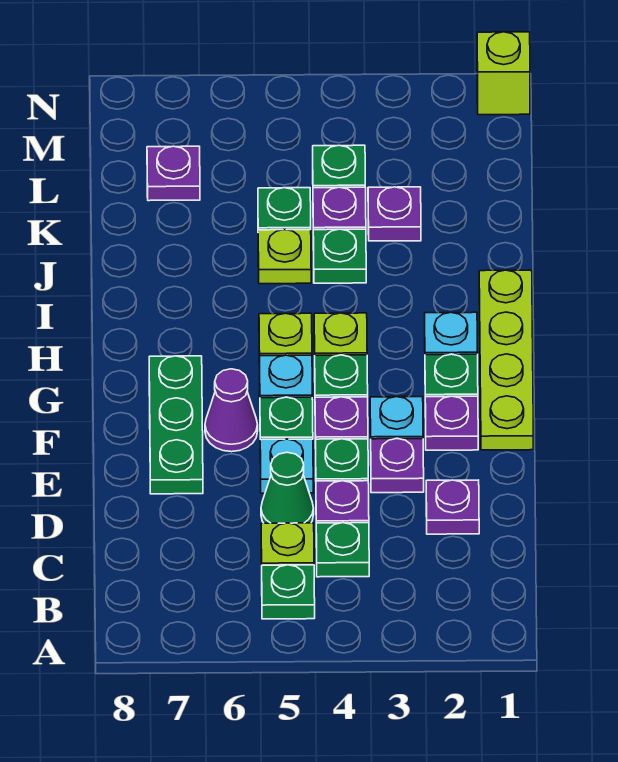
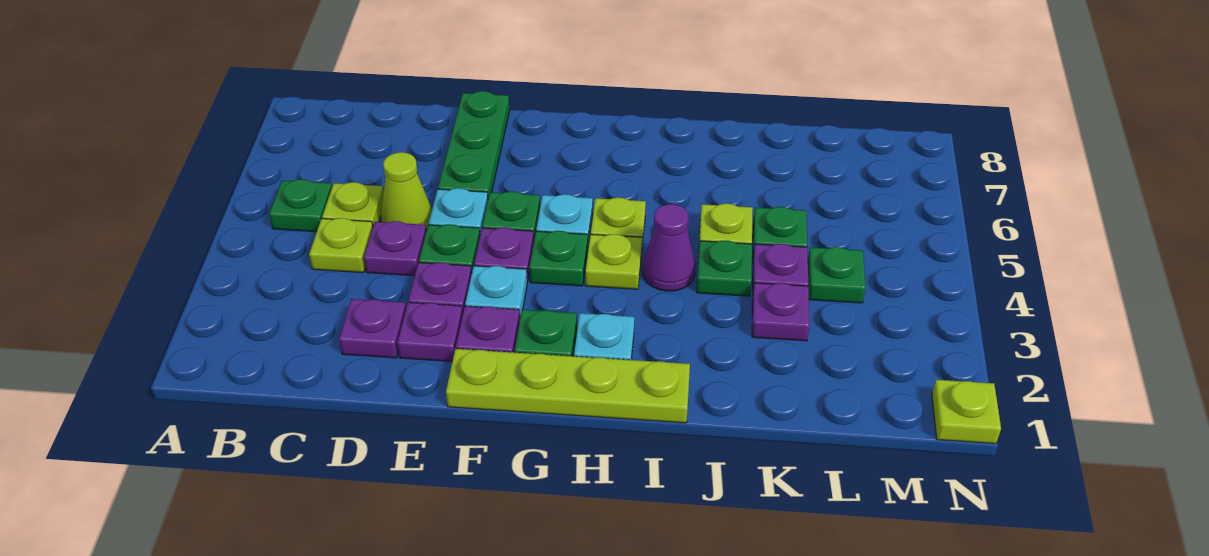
green 1x1 plate [316,523,369,577] -> lime 1x1 plate [309,218,373,273]
green 1x1 cone [261,452,314,523] -> lime 1x1 cone [381,152,432,229]
green 1x3 plate [149,356,203,494] -> green 1x3 plate turned to [438,91,510,198]
purple 1x1 cone [205,369,258,452] -> purple 1x1 cone moved to [643,204,695,291]
purple 1x1 plate [147,146,200,201] -> purple 1x1 plate moved to [397,303,463,361]
lime 1x1 brick [477,32,530,115] -> lime 1x1 plate [932,380,1001,444]

